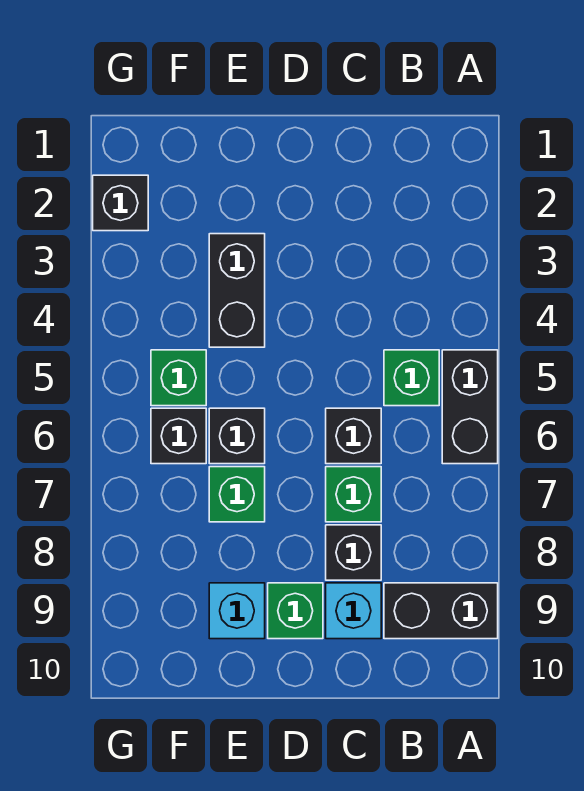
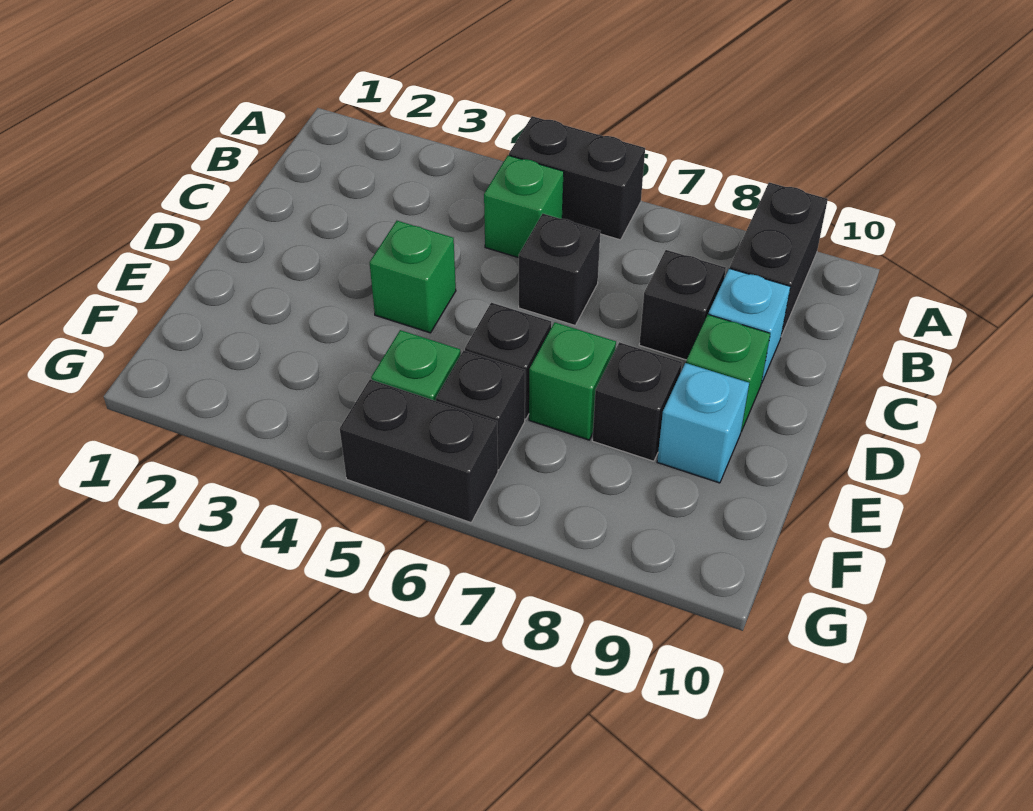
green 1x1 brick [326,467,381,522] -> green 1x1 brick moved to [370,221,456,333]
black 1x2 brick [209,234,265,347] -> black 1x2 brick moved to [340,379,498,523]
black 1x1 brick [93,175,148,231] -> black 1x1 brick moved to [592,342,682,461]

